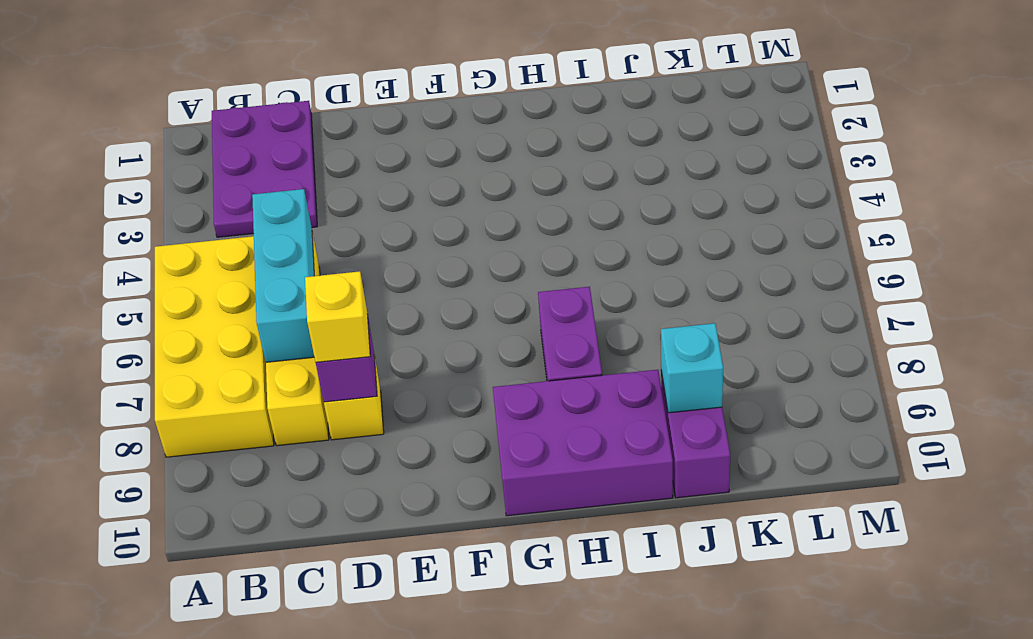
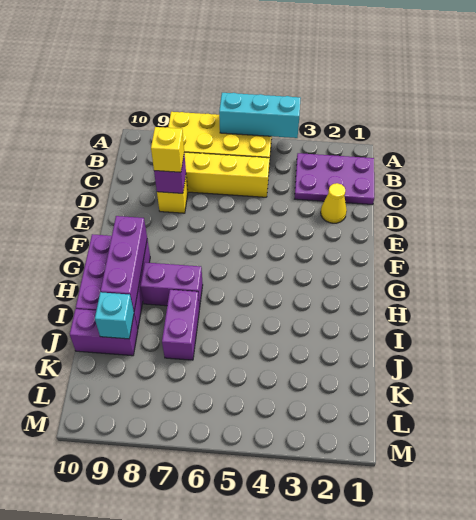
cyan 1x3 brick [252,189,314,362] -> cyan 1x3 brick moved to [219,93,301,138]
none -> yellow 1x1 cone [321,183,347,223]
none -> purple 1x3 brick [100,216,147,311]
none -> purple 1x2 brick [162,290,200,360]

